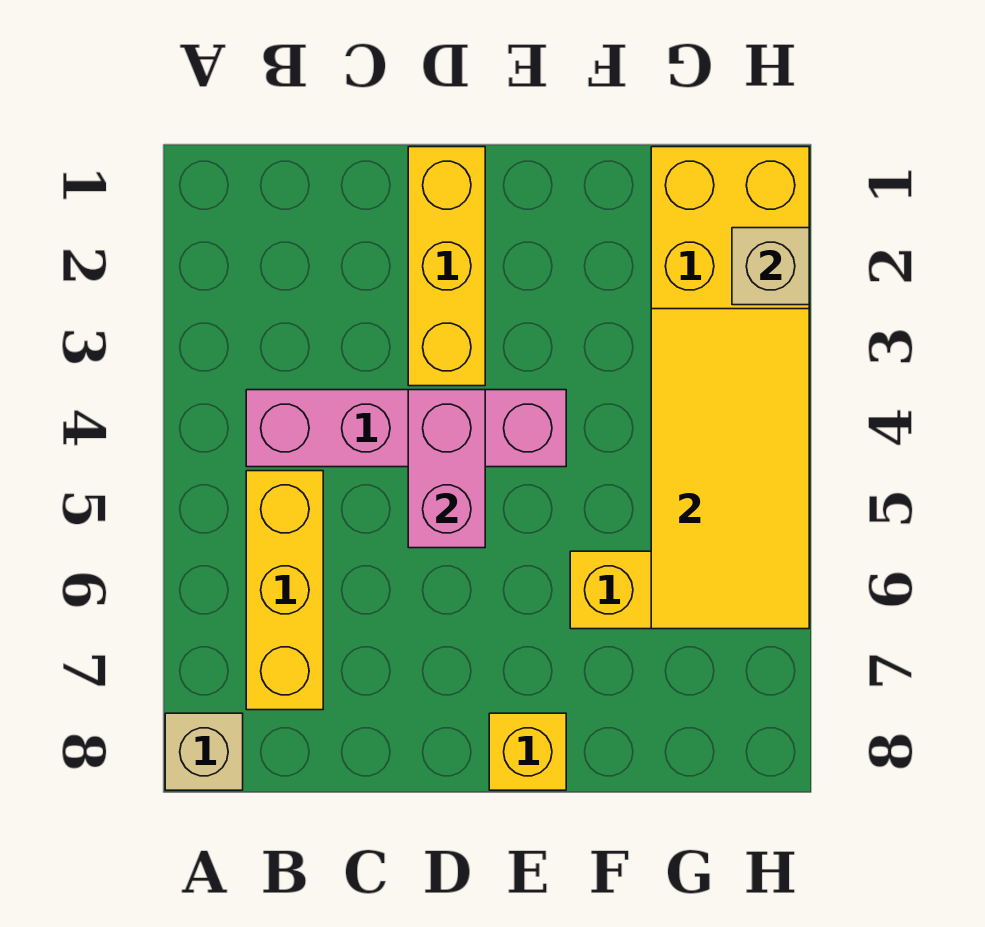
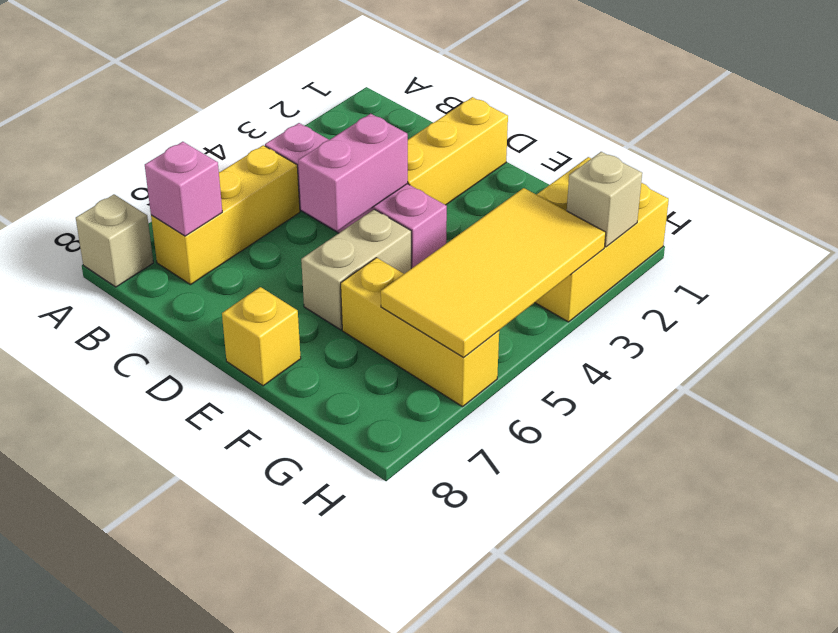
none -> pink 1x1 brick [145,142,222,236]
none -> tan 1x2 brick [301,209,411,330]

